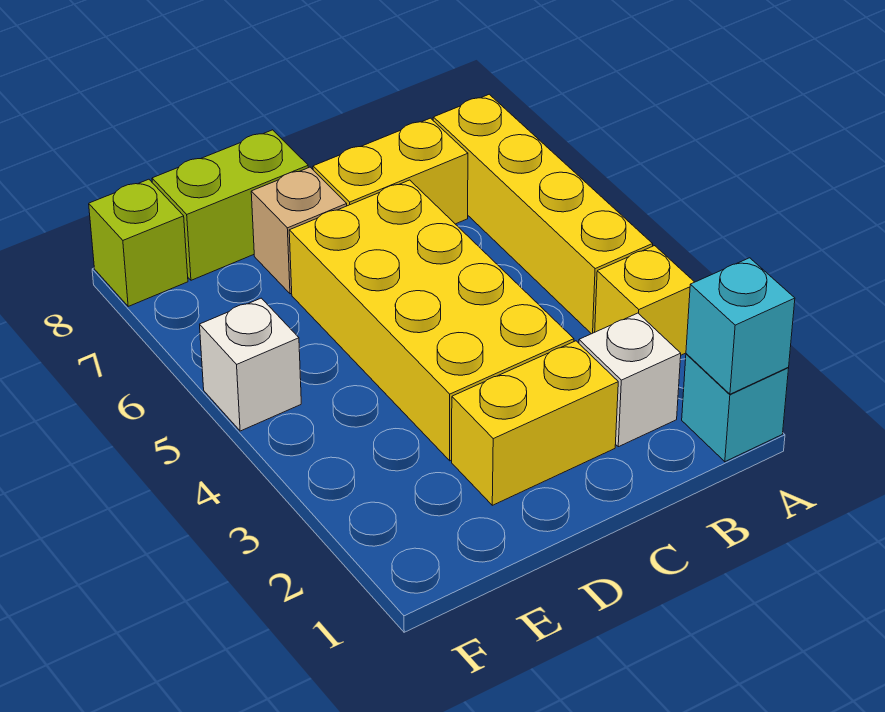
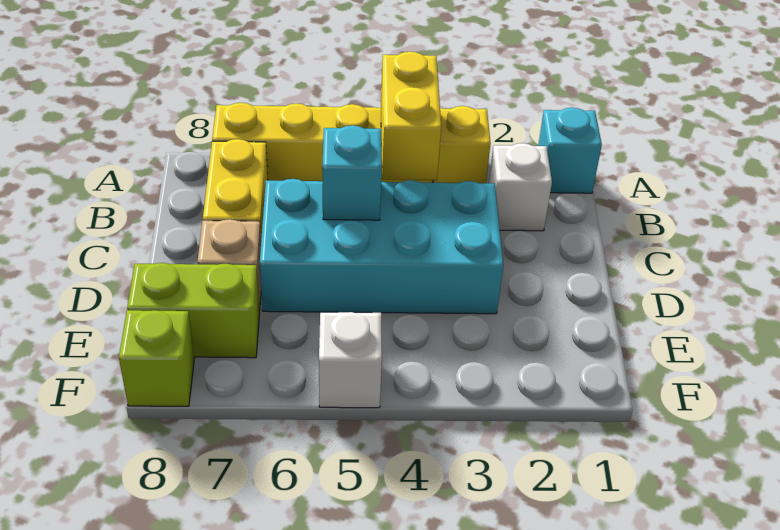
cyan 1x1 brick [686,258,795,394] -> cyan 1x1 brick moved to [322,125,382,220]
yellow 1x2 brick [452,341,618,505] -> yellow 1x2 brick moved to [381,52,441,180]
yellow 2x4 brick [289,180,574,461] -> cyan 2x4 brick [260,179,503,314]
lime 1x2 brick [152,130,308,280] -> lime 1x2 brick turned to [127,263,260,358]

